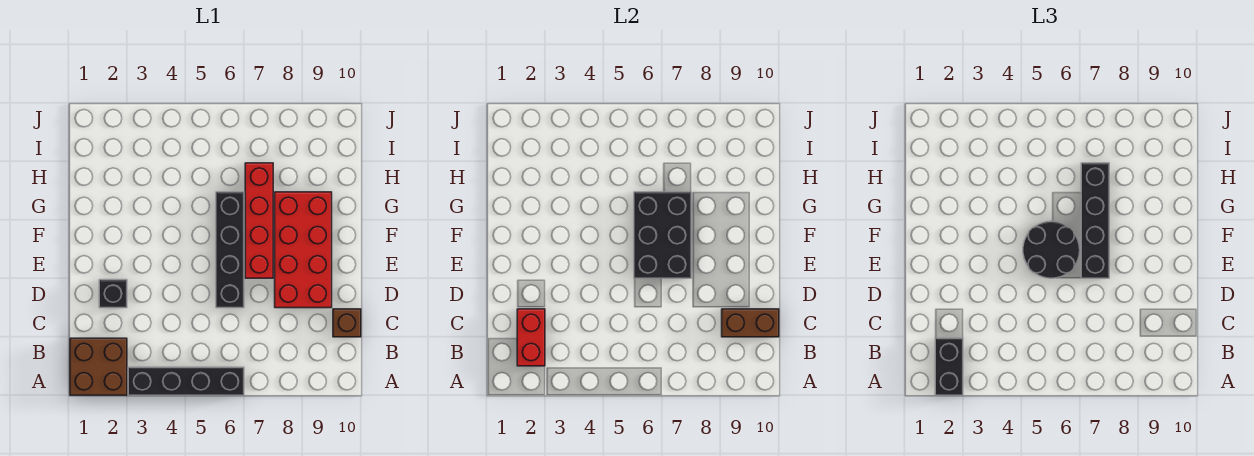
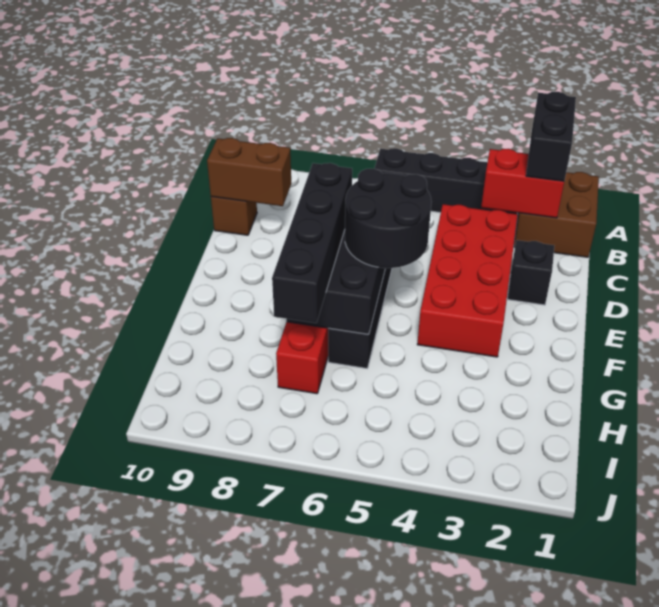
red 1x2 brick [517,309,545,366] -> red 1x2 brick turned to [481,149,564,218]
red 2x4 brick [275,192,332,308] -> red 2x4 brick moved to [417,204,518,357]

